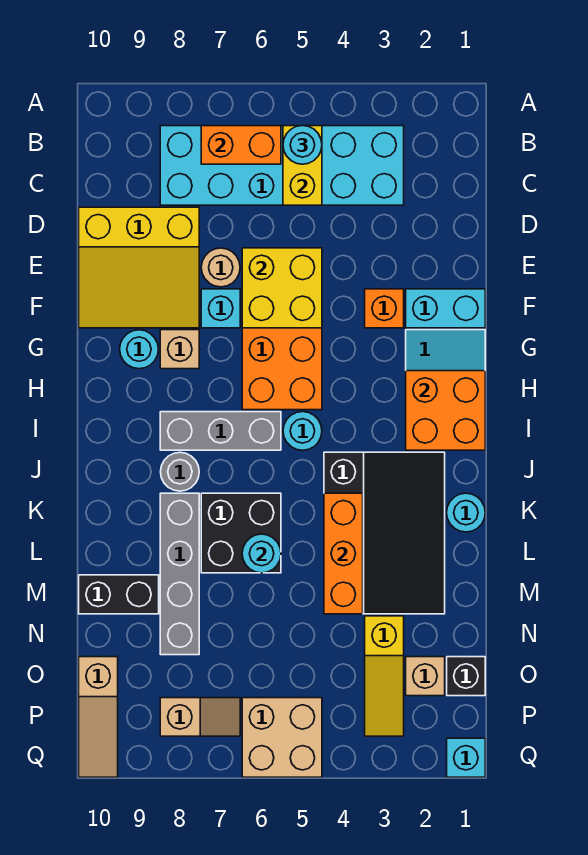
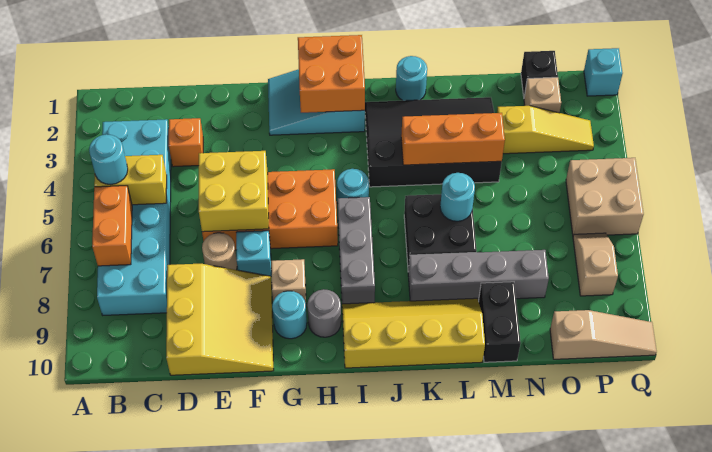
cyan 1x2 brick [406,289,485,328] -> none
orange 1x1 brick [365,289,404,328] -> orange 1x1 brick moved to [169,118,203,167]
none -> yellow 2x4 slope [342,298,485,368]
grey 1x1 round brick [161,452,199,491] -> grey 1x1 round brick moved to [307,289,341,337]

